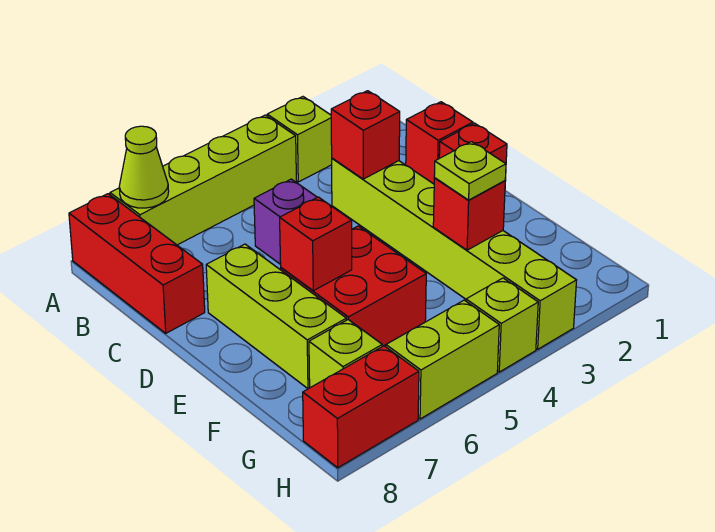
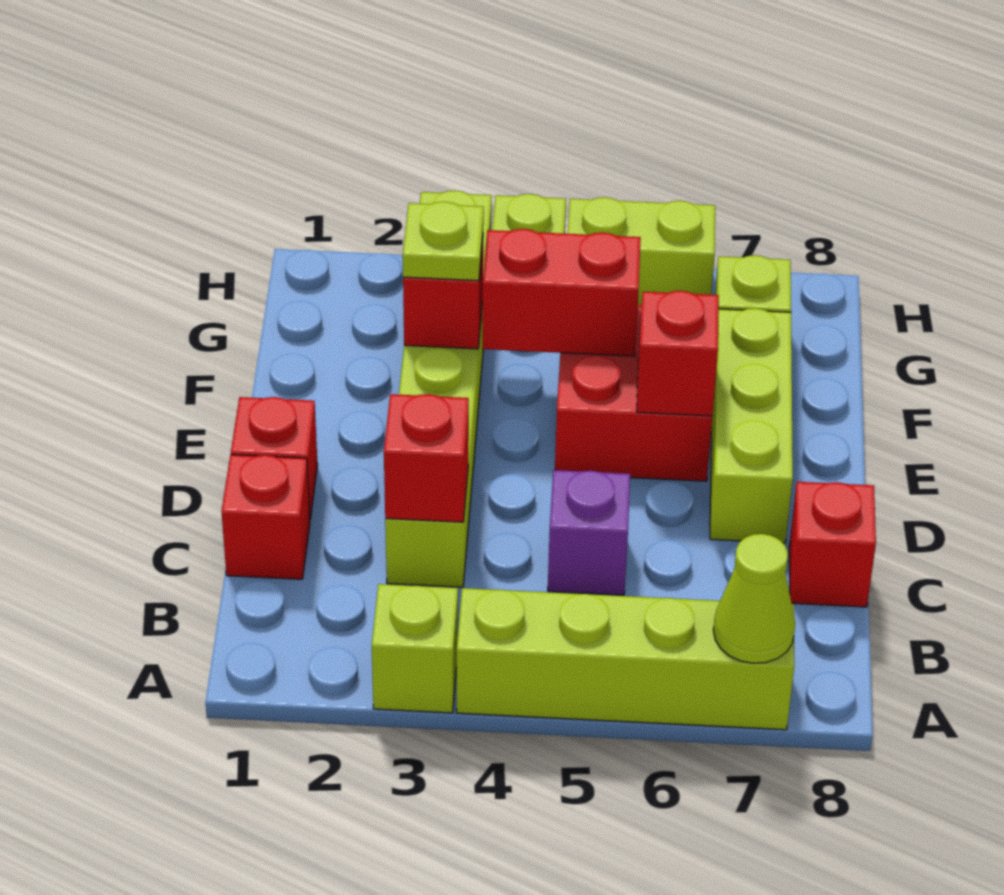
red 1x3 brick [69,194,205,333] -> red 1x1 brick [789,482,876,607]
red 1x2 brick [303,346,419,468] -> red 1x2 brick moved to [482,229,641,356]

